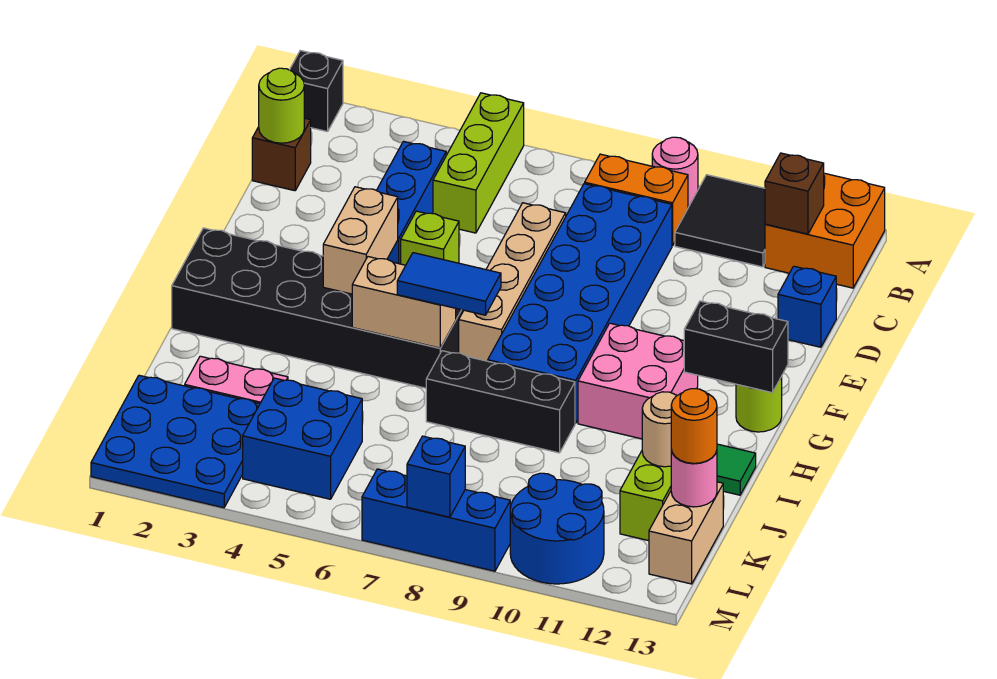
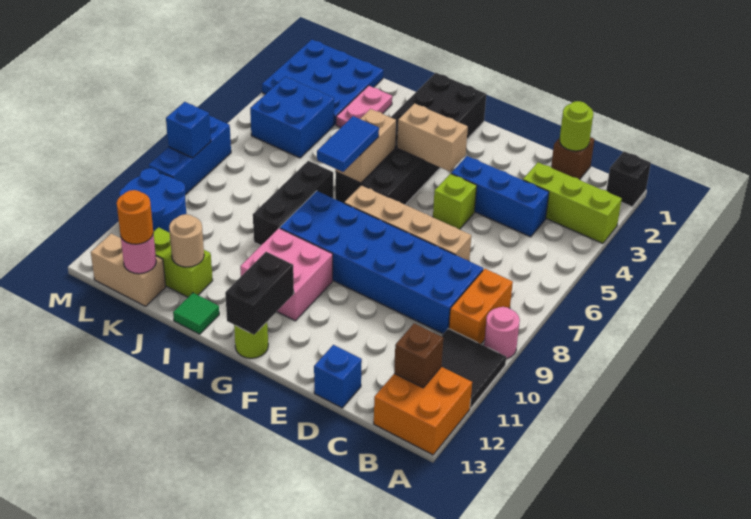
lime 1x3 brick [433,93,524,233] -> lime 1x3 brick moved to [523,162,622,244]

